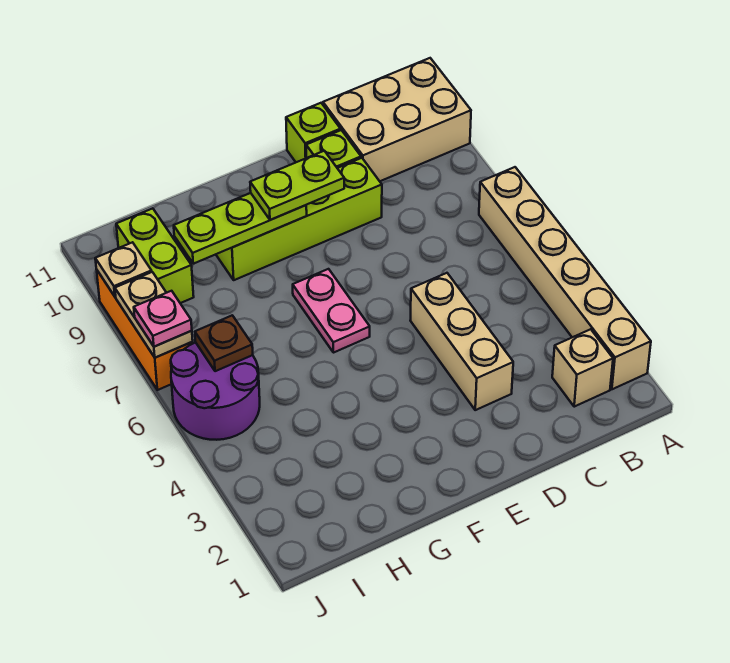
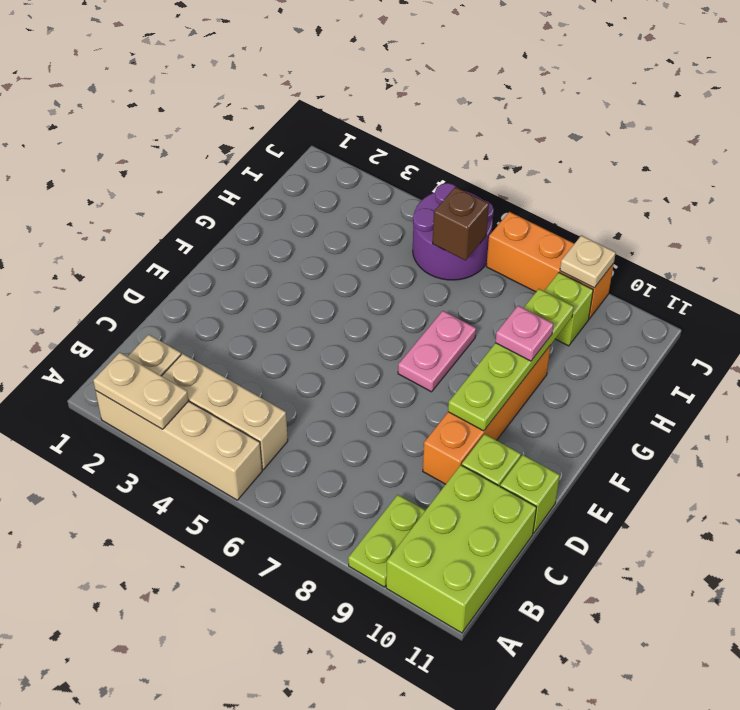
tan 1x6 brick [479,167,651,389] -> tan 1x4 brick [96,391,262,500]
tan 2x3 brick [323,58,471,181] -> lime 2x3 brick [386,465,536,633]
tan 1x3 brick [410,273,513,410] -> tan 1x3 brick moved to [162,354,288,470]
lime 1x4 brick [216,158,382,280] -> orange 1x4 brick [423,345,551,484]
lime 1x2 plate [250,151,344,220] -> lime 1x2 plate moved to [348,495,426,587]
pink 1x2 plate [293,269,370,353] -> pink 1x2 plate turned to [398,311,476,392]
lime 1x3 plate [174,193,307,264] -> lime 1x4 plate [448,289,574,431]
brown 1x1 plate [195,315,253,371] -> brown 1x1 brick [432,187,489,260]
lime 1x2 brick [116,208,194,303] -> lime 1x1 brick [544,273,593,346]
tan 1x2 plate [115,272,193,358] -> tan 1x2 plate moved to [93,353,189,429]
pink 1x1 plate [134,291,192,347] -> pink 1x1 plate moved to [495,306,553,361]

